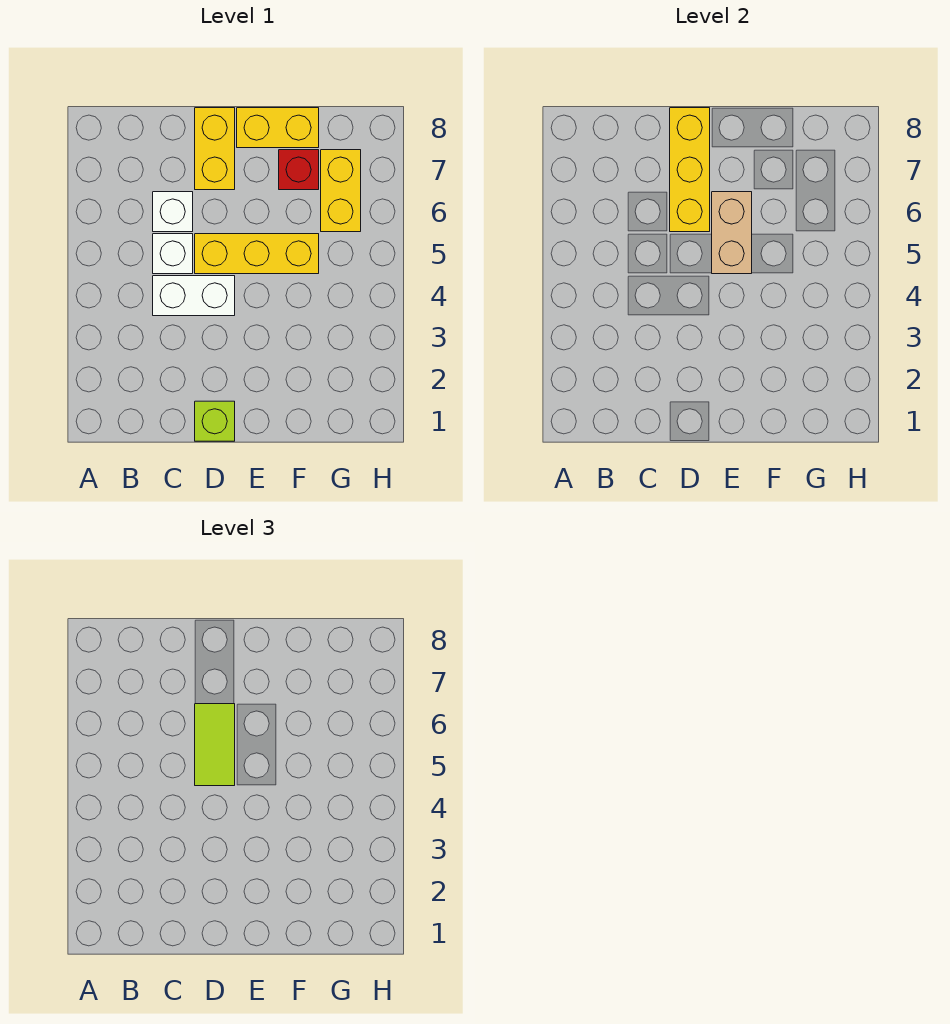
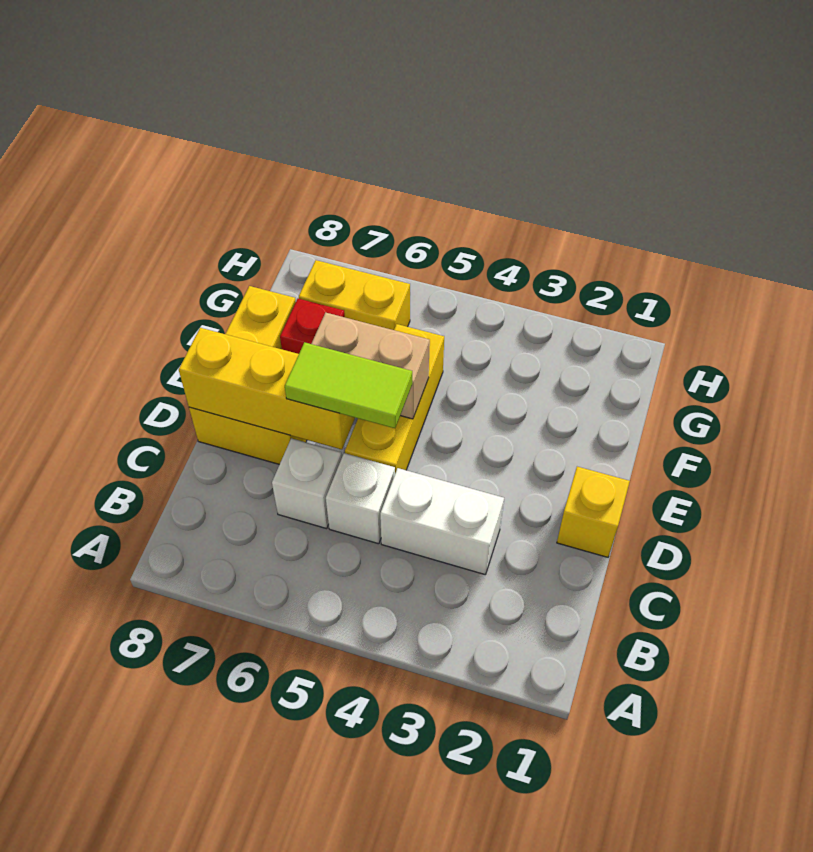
white 1x2 brick [153,276,235,316] -> white 1x2 brick turned to [380,468,504,574]
lime 1x1 brick [195,401,235,441] -> yellow 1x1 brick [557,467,630,557]

